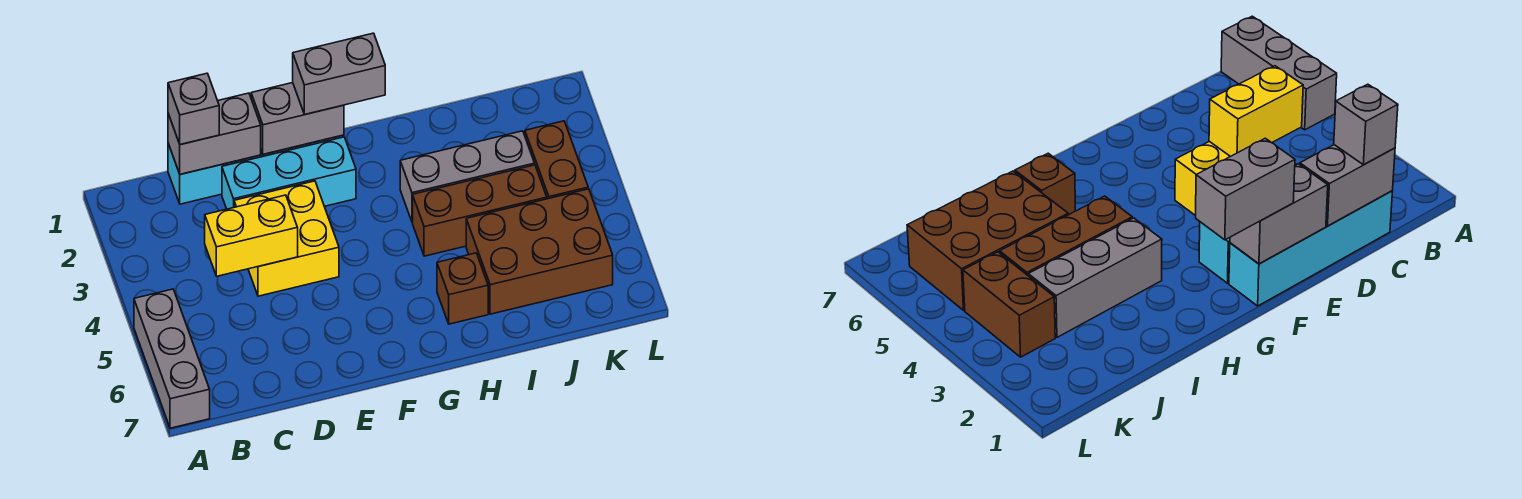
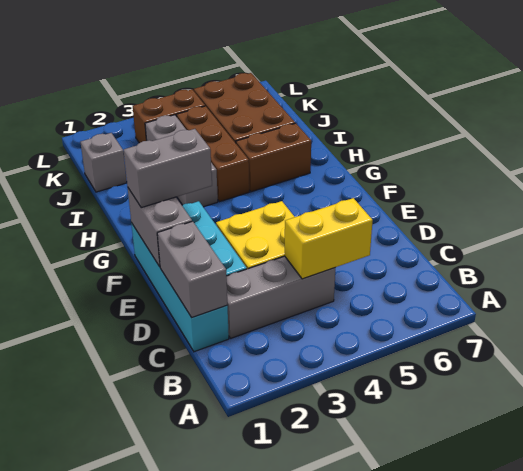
grey 1x3 brick [134,289,210,428] -> grey 1x3 brick moved to [226,256,335,338]
grey 1x1 brick [168,73,219,145] -> grey 1x1 brick moved to [81,133,127,192]
yellow 1x2 brick [205,195,298,276] -> yellow 1x2 brick turned to [285,198,373,279]
grey 1x2 brick [293,33,385,115] -> grey 1x2 brick turned to [123,129,212,208]
brown 1x1 brick [437,253,488,324] -> brown 1x2 brick [236,123,311,192]

